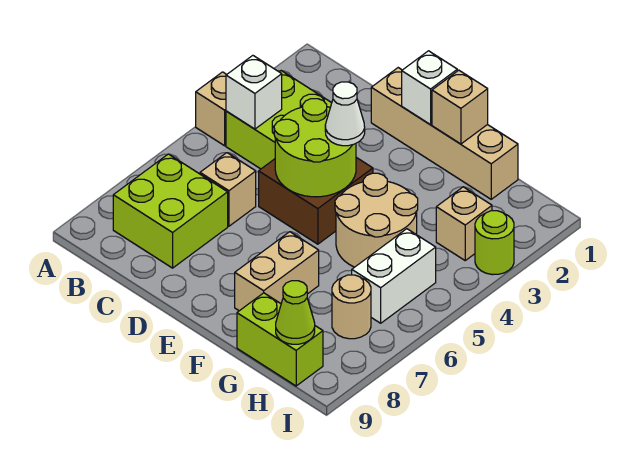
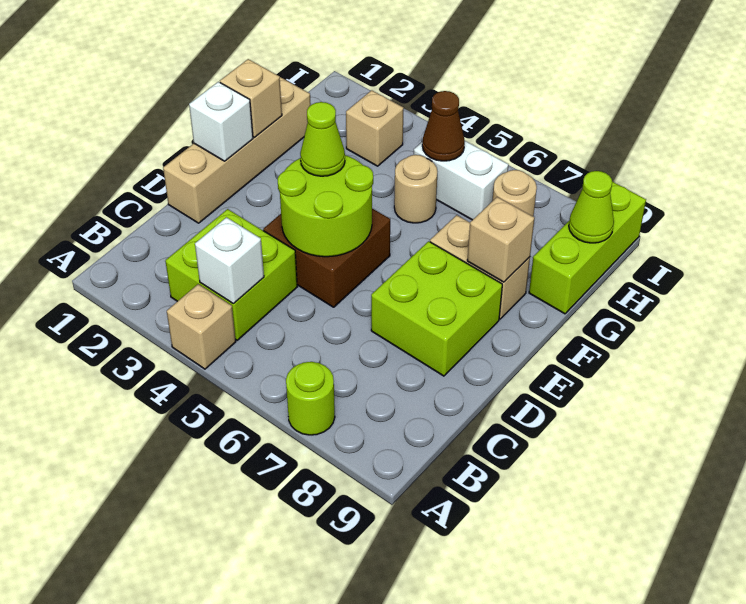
lime 2x2 brick [113,154,228,268] -> lime 2x2 brick moved to [371,241,502,376]
tan 1x1 brick [200,153,256,226] -> tan 1x1 brick moved to [467,197,534,282]
white 1x1 cone [325,82,365,146] -> lime 1x1 cone [300,102,345,176]
tan 2x2 round brick [335,173,418,267] -> tan 1x1 round brick [394,155,437,223]
lime 1x2 brick [237,293,323,386] -> lime 1x3 brick [529,182,646,314]
none -> brown 1x1 cone [422,91,465,161]
lime 1x1 round brick [475,211,514,275] -> lime 1x1 round brick moved to [286,362,335,435]

